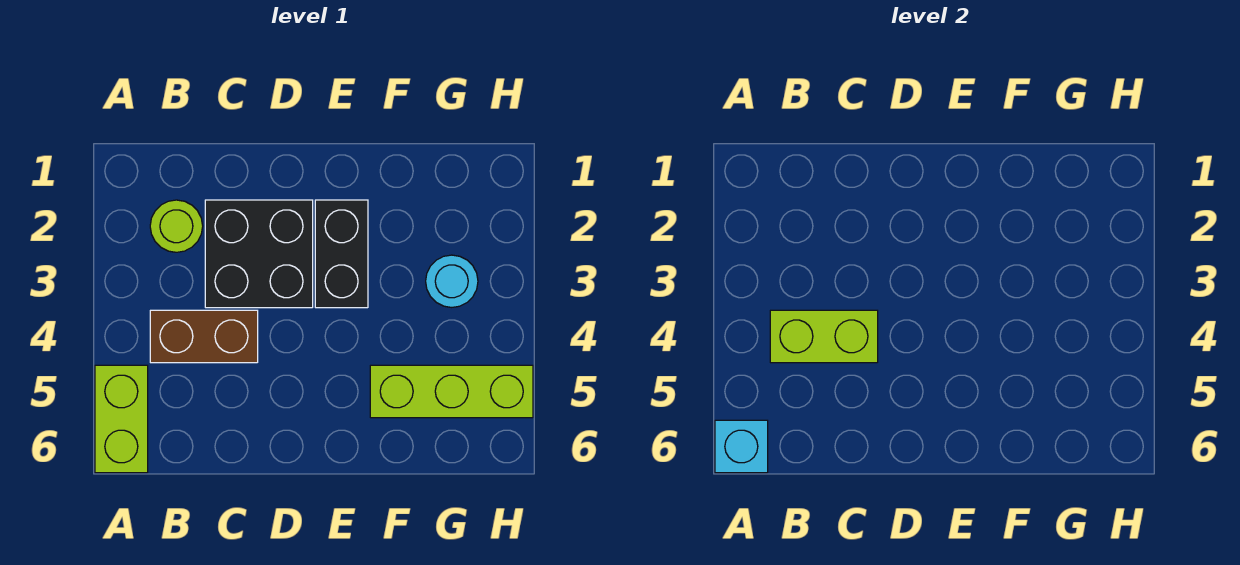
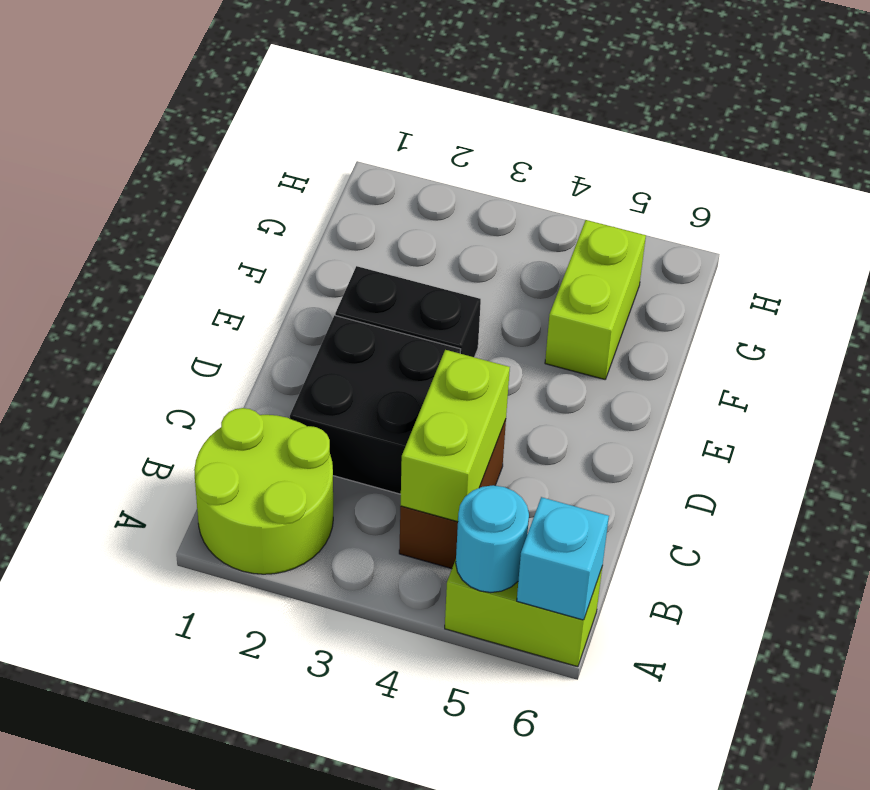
lime 1x1 round brick [150,200,203,252] -> lime 2x2 round brick [194,408,333,574]
lime 1x3 brick [370,365,533,418] -> lime 1x2 brick [545,220,646,379]
cyan 1x1 round brick [426,255,478,307] -> cyan 1x1 round brick moved to [456,485,529,593]

